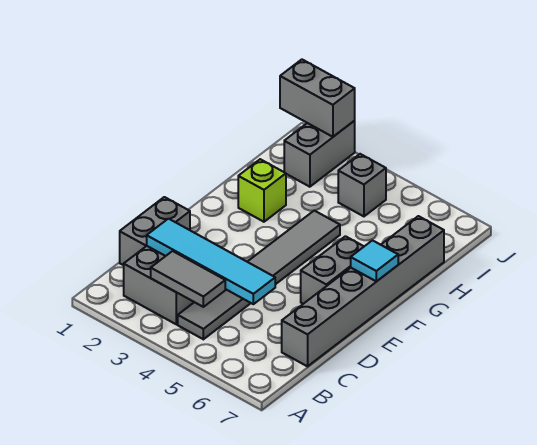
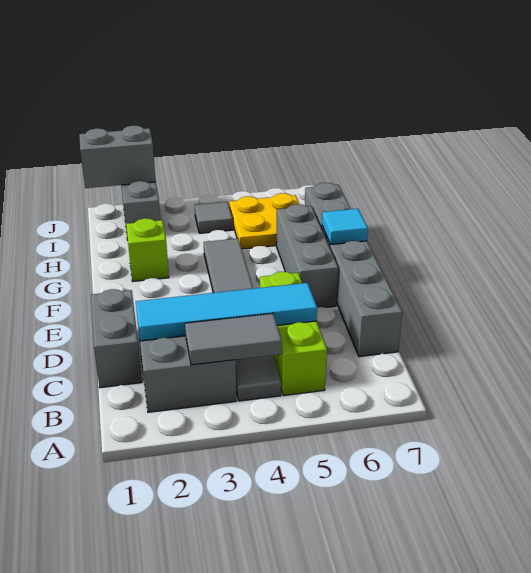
none -> lime 1x3 brick [260,272,327,396]
grey 1x2 brick [301,236,364,304] -> grey 1x3 brick [276,204,338,308]
none -> yellow 2x2 plate [229,193,299,249]
grey 1x1 brick [338,154,386,216] -> grey 1x1 tile [195,201,233,233]

